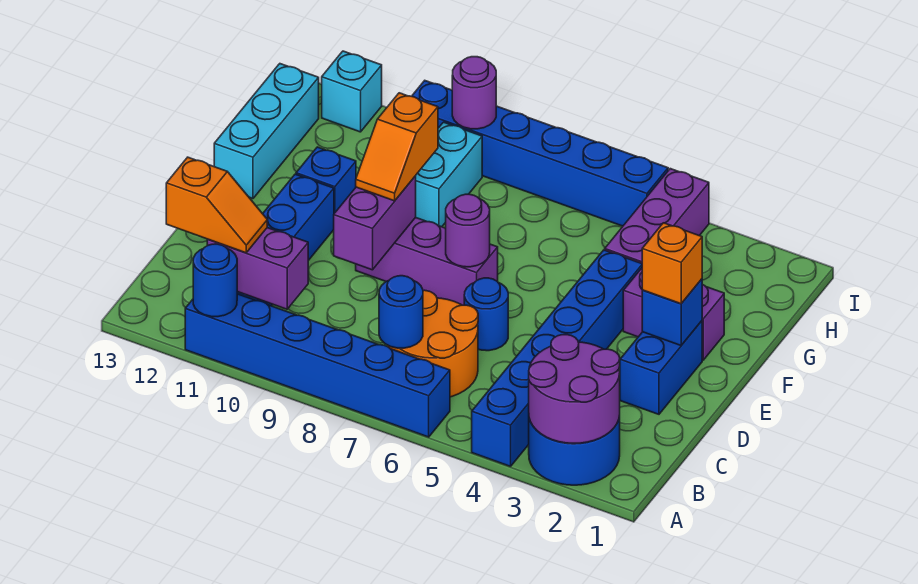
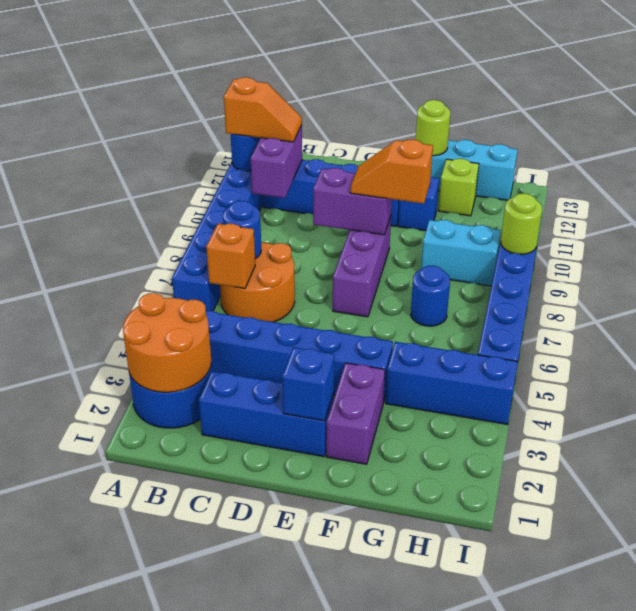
purple 2x2 round brick [529,335,620,443] -> orange 2x2 round brick [123,293,211,392]
orange 1x2 slope [166,157,267,253] -> orange 1x2 slope turned to [224,77,302,142]
blue 1x2 brick [620,321,702,414] -> blue 1x3 brick [199,371,334,457]
blue 1x1 round brick [464,278,508,351] -> blue 1x1 round brick moved to [411,266,450,326]
orange 1x1 brick [642,223,702,304] -> orange 1x1 brick moved to [206,224,255,289]
purple 1x1 round brick [446,194,490,267] -> none
none -> lime 1x1 round brick [416,100,450,156]
purple 1x3 brick [605,169,709,263] -> blue 1x3 brick [386,342,518,425]
none -> lime 1x1 brick [438,159,479,216]
purple 1x1 round brick [452,57,496,129] -> lime 1x1 round brick [501,194,542,254]
cyan 1x1 brick [322,51,382,132] -> none

